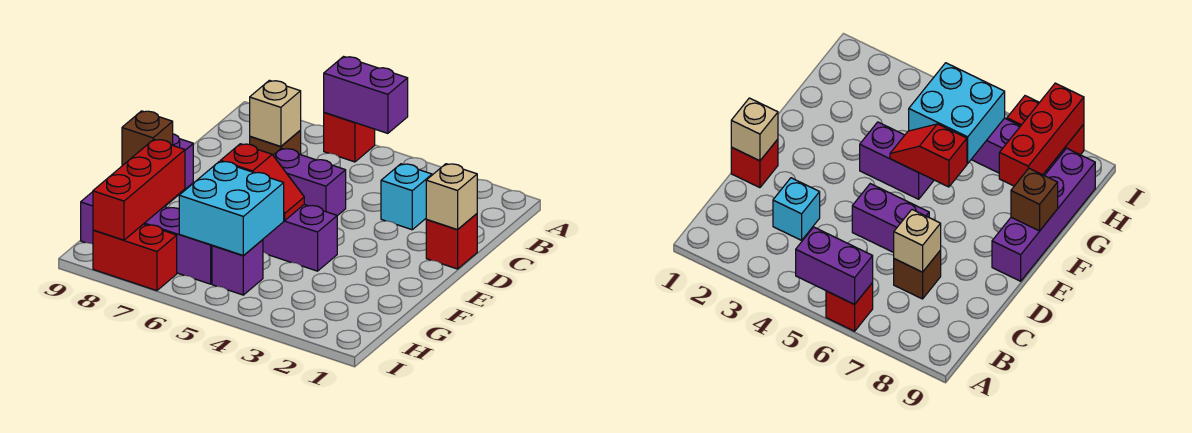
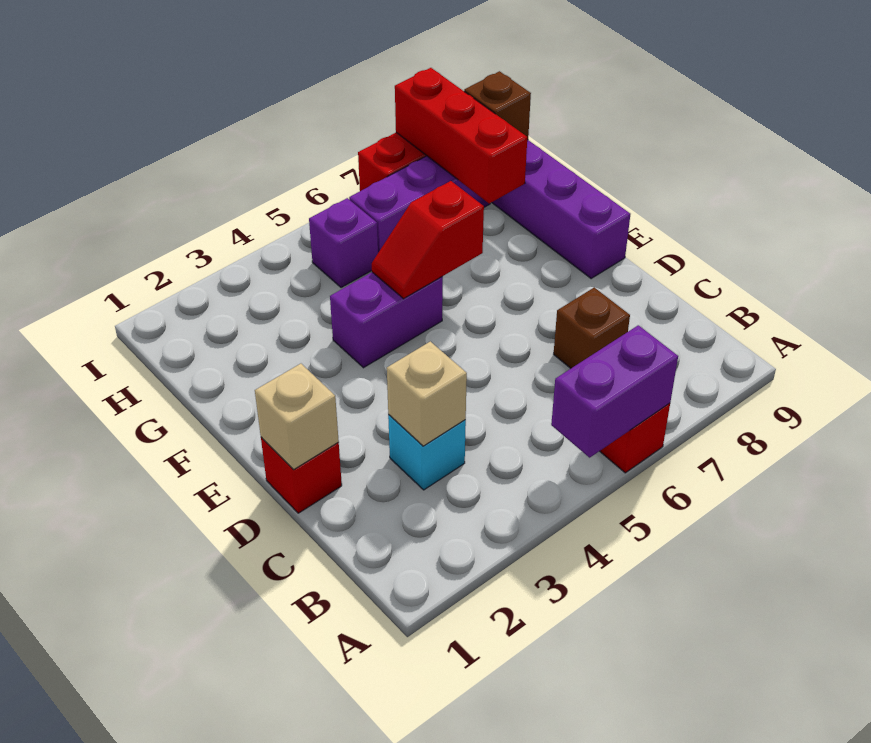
tan 1x1 brick [250,80,301,147] -> tan 1x1 brick moved to [387,341,467,446]
purple 1x2 brick [273,148,346,216] -> none
brown 1x1 brick [122,111,173,166] -> brown 1x1 brick moved to [464,71,531,140]
cyan 2x2 brick [179,161,284,256] -> none

